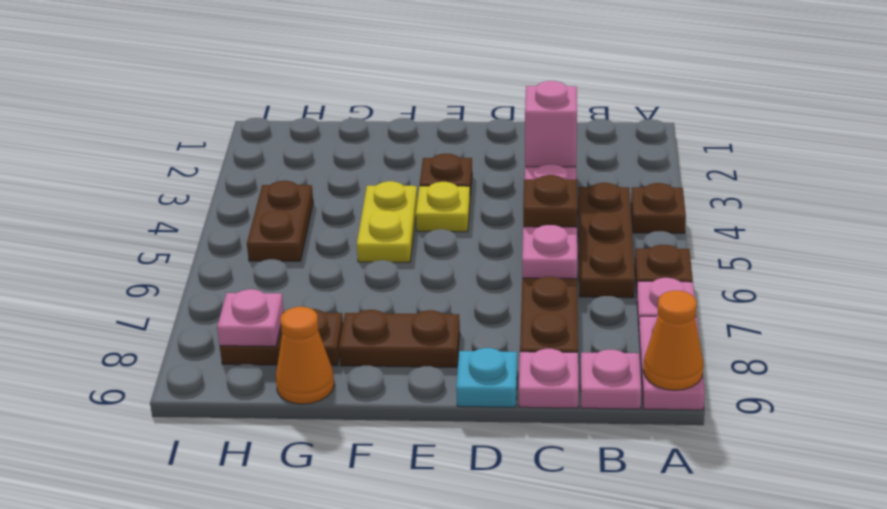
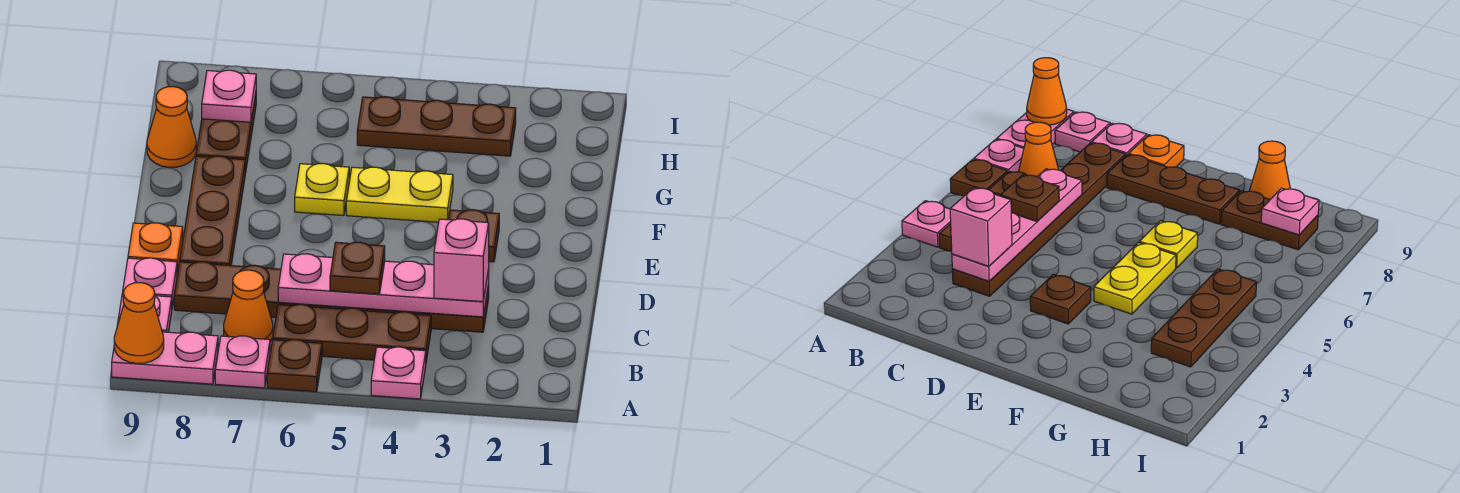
brown 1x1 plate [631,183,686,233] -> pink 1x1 plate [371,347,426,399]
none -> orange 1x1 cone [224,270,273,342]
cyan 1x1 plate [456,348,517,407] -> orange 1x1 plate [128,223,183,274]
yellow 1x1 plate [416,182,470,232] -> yellow 1x1 plate moved to [295,163,349,216]
brown 1x2 plate [339,310,460,367] -> brown 1x3 plate [180,156,245,266]
brown 1x2 plate [247,181,313,261] -> brown 1x3 plate [357,97,516,156]

